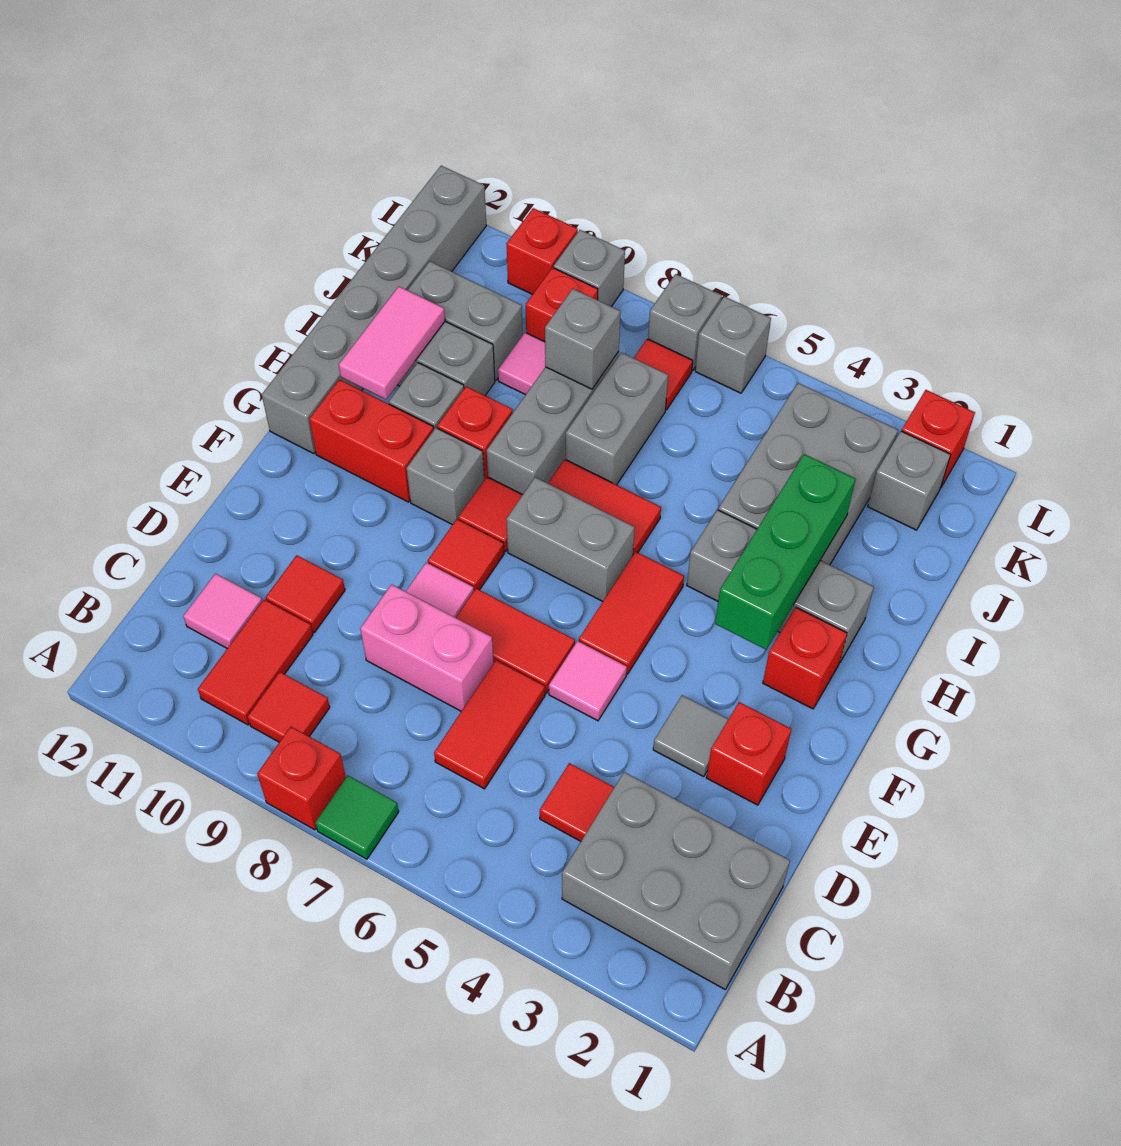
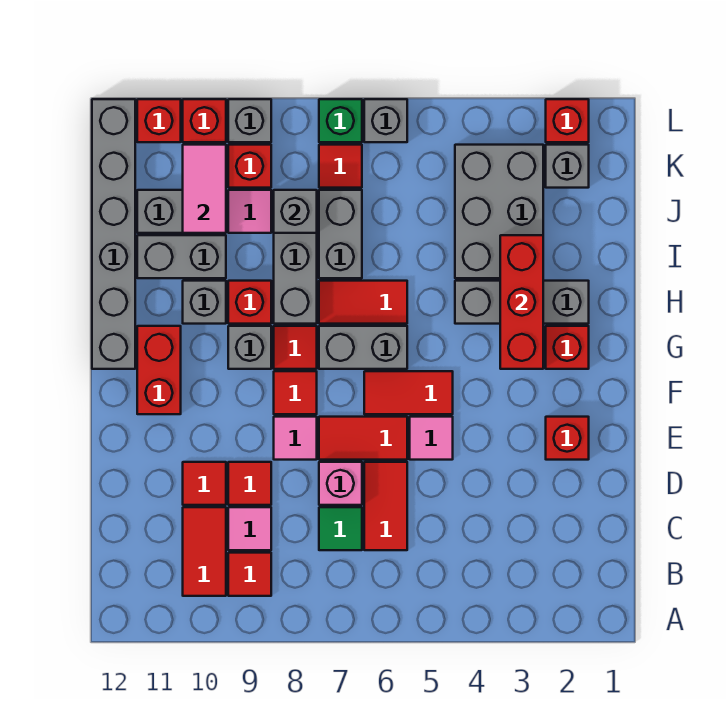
green 1x1 tile [315,775,399,859] -> green 1x1 tile moved to [319,507,362,550]
red 1x1 brick [257,727,346,830] -> red 1x1 brick moved to [137,99,181,142]
grey 2x3 brick [562,772,790,990] -> none
red 1x1 tile [540,763,614,841] -> red 1x1 tile moved to [228,462,271,505]
pink 1x1 tile [183,574,262,648] -> pink 1x1 tile moved to [228,507,271,550]
pink 1x2 brick [360,584,494,711] -> pink 1x1 brick [319,462,362,505]
grey 1x1 tile [653,695,728,777] -> none
red 1x2 tile [579,552,684,674] -> red 1x2 tile turned to [364,371,453,414]
green 1x3 brick [715,454,856,650] -> red 1x3 brick [500,235,543,369]
red 1x2 brick [309,380,434,502] -> red 1x2 brick turned to [137,326,181,414]
pink 1x2 tile [339,287,445,399] -> pink 1x2 tile moved to [183,145,226,233]
grey 1x1 brick [648,274,722,370] -> green 1x1 brick [319,99,362,142]

